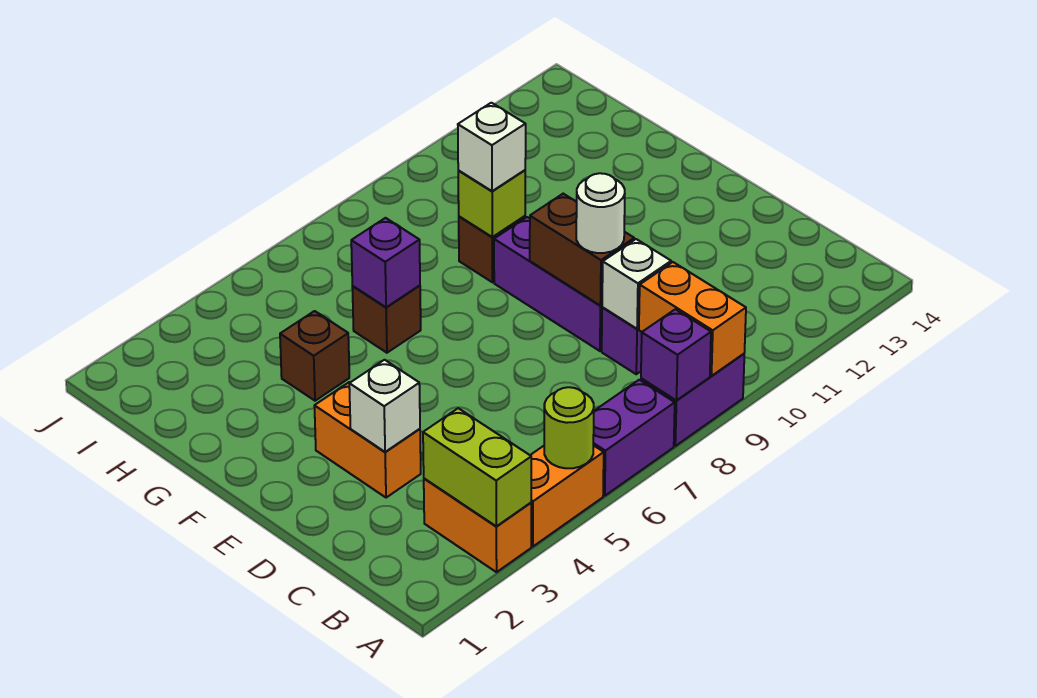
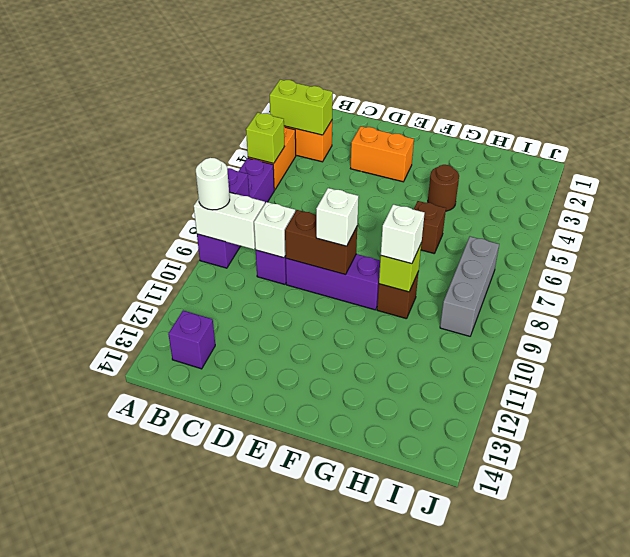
lime 1x1 round brick [544,387,594,468] -> lime 1x1 brick [246,113,285,163]
orange 1x2 brick [639,262,746,376] -> white 1x2 brick [194,192,265,249]
white 1x1 brick [349,360,420,452] -> white 1x1 brick moved to [316,188,359,246]
white 1x1 round brick [576,173,625,253] -> white 1x1 round brick moved to [196,158,230,210]
brown 1x1 brick [280,311,349,401] -> brown 1x1 round brick [428,165,459,211]
purple 1x1 brick [351,218,420,307] -> purple 1x1 brick moved to [168,311,215,369]
none -> grey 1x3 brick [440,237,499,336]

